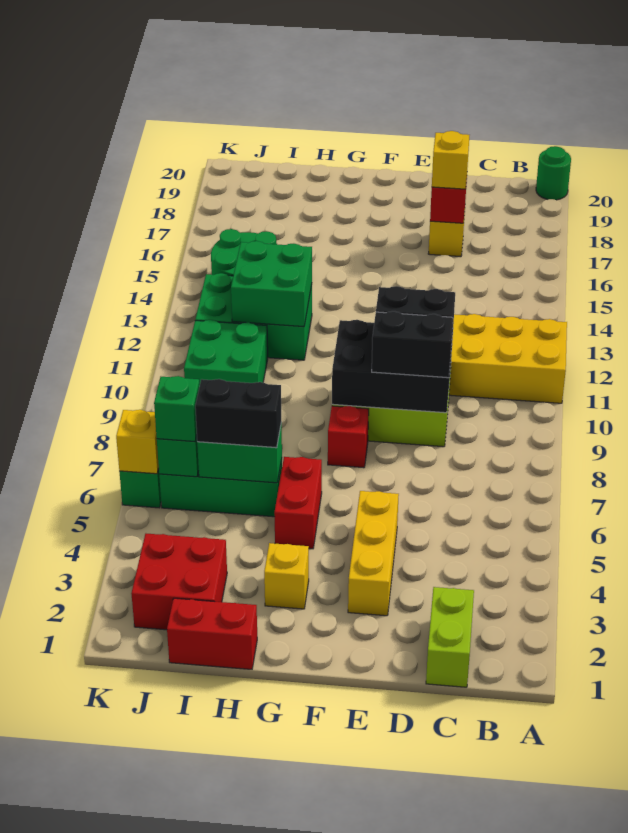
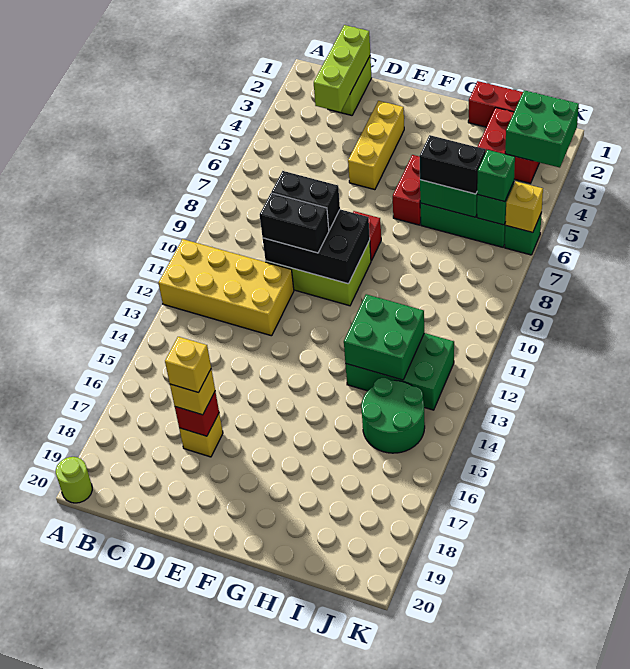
green 1x1 round brick [536,146,571,200] -> lime 1x1 round brick [56,457,92,503]
none -> lime 1x3 brick [314,25,370,112]
yellow 1x1 brick [264,543,309,609] -> yellow 1x1 brick moved to [165,337,211,393]
green 2x2 brick [184,320,268,385] -> green 2x2 brick moved to [505,90,579,168]

